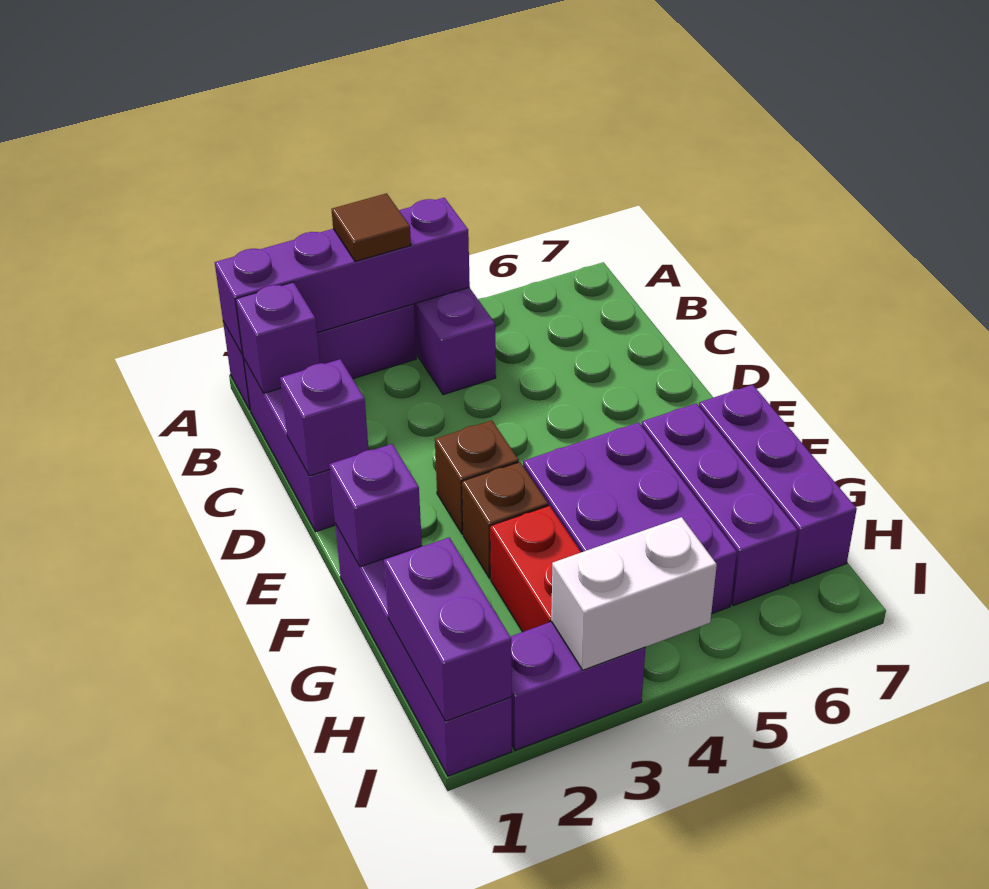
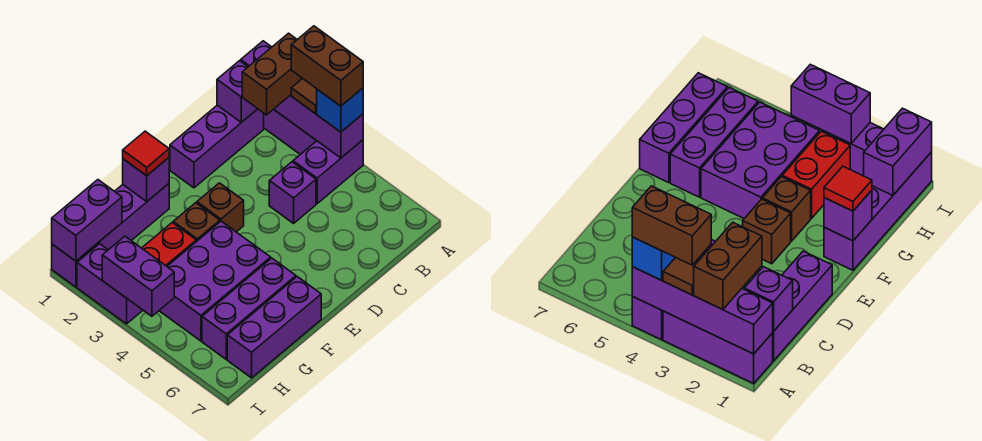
none -> brown 1x2 brick [242,33,302,115]
none -> brown 1x2 brick [291,26,363,106]
none -> blue 1x1 brick [317,88,363,132]
purple 1x1 brick [280,359,369,476] -> purple 1x1 brick moved to [269,162,316,223]
none -> red 1x1 tile [123,131,169,176]
white 1x2 brick [551,517,717,670] -> purple 1x2 brick [102,236,174,316]

